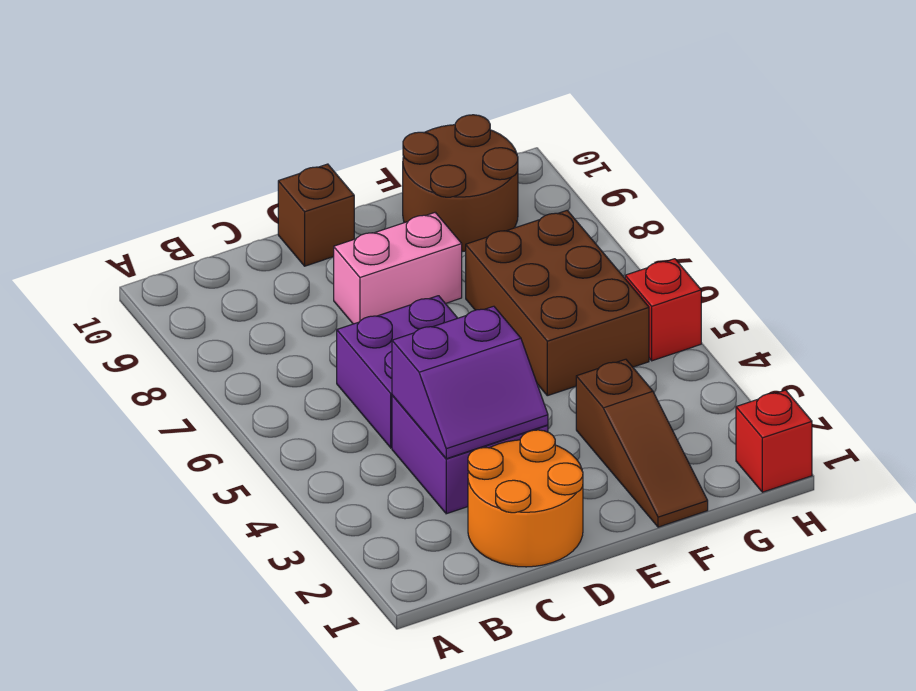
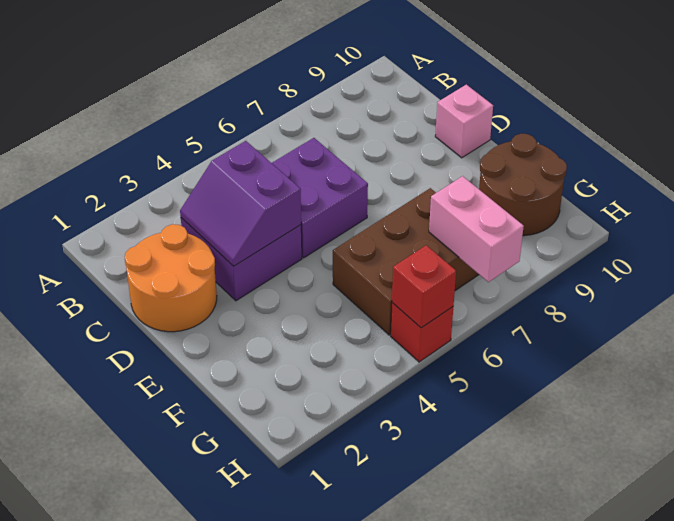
pink 1x2 brick [334,213,462,324] -> pink 1x2 brick moved to [429,176,524,282]
brown 1x1 brick [278,164,354,266] -> pink 1x1 brick [435,85,493,158]
brown 1x3 slope [576,359,708,527] -> none
red 1x1 brick [736,390,812,492] -> red 1x1 brick moved to [392,245,456,328]

